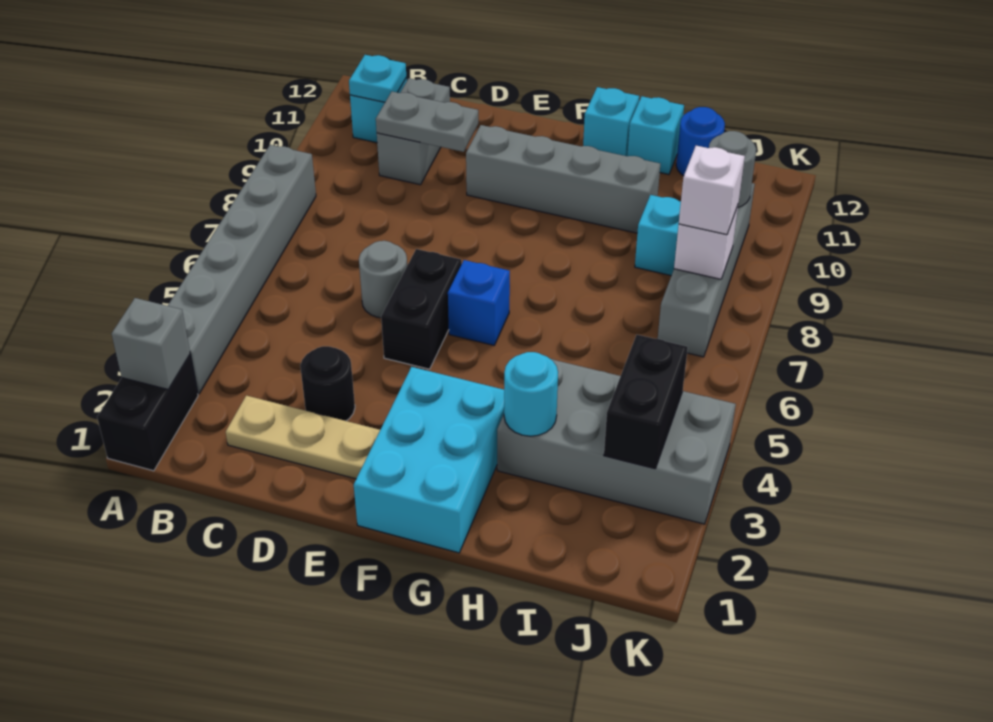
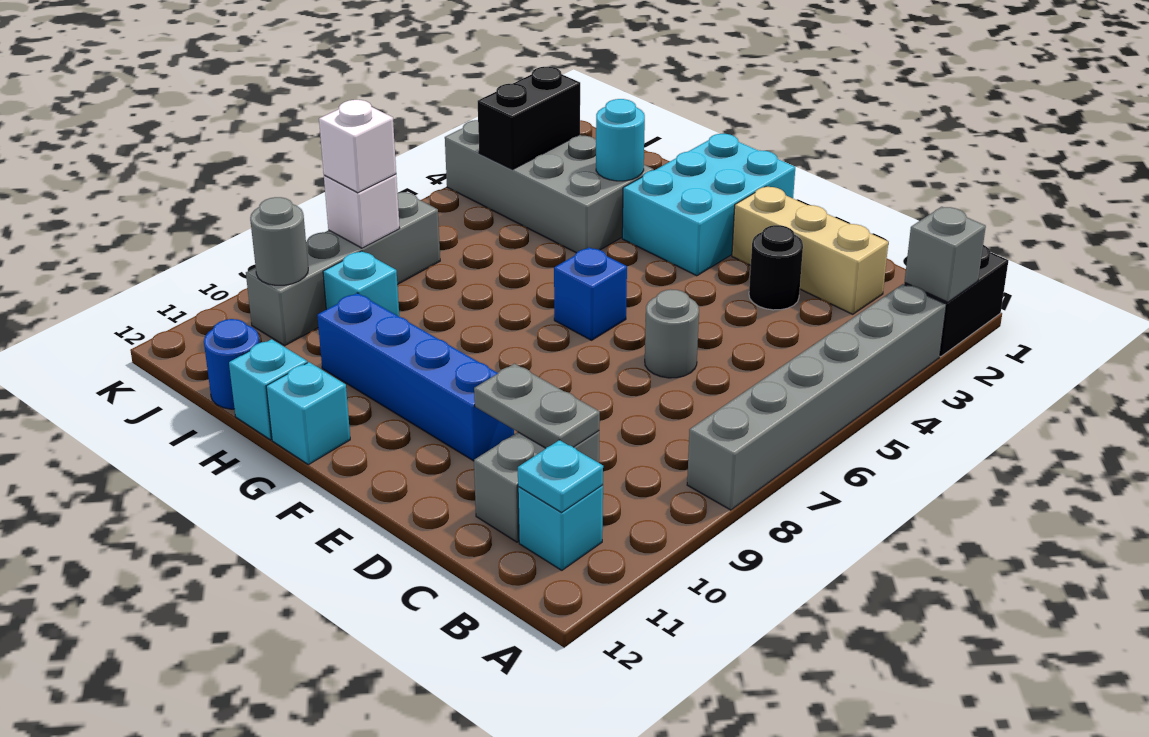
tan 1x3 plate [226,395,380,479] -> tan 1x3 brick [732,186,888,314]
black 1x2 brick [381,249,462,369] -> none
grey 1x4 brick [466,125,660,233] -> blue 1x4 brick [317,293,514,461]

